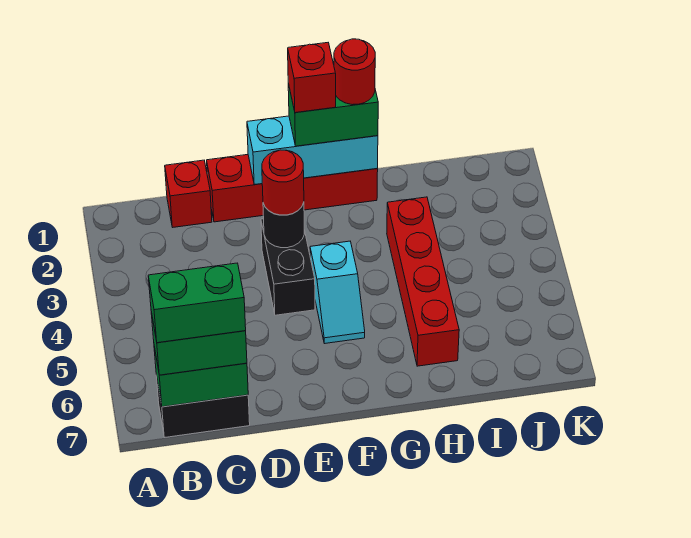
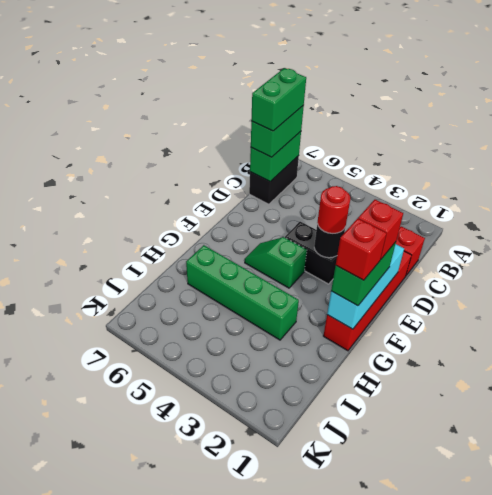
cyan 1x2 slope [310,241,365,344] -> green 1x2 slope [245,237,307,288]
red 1x1 round brick [334,39,375,105] -> red 1x1 brick [336,218,387,280]
red 1x4 brick [387,197,459,366] -> green 1x4 brick [186,245,299,340]

